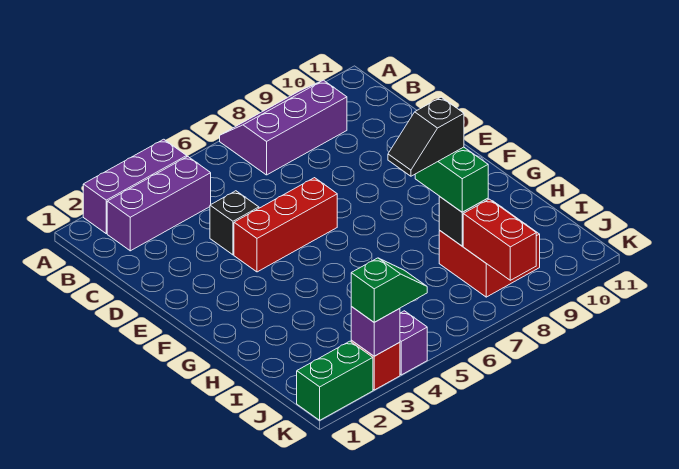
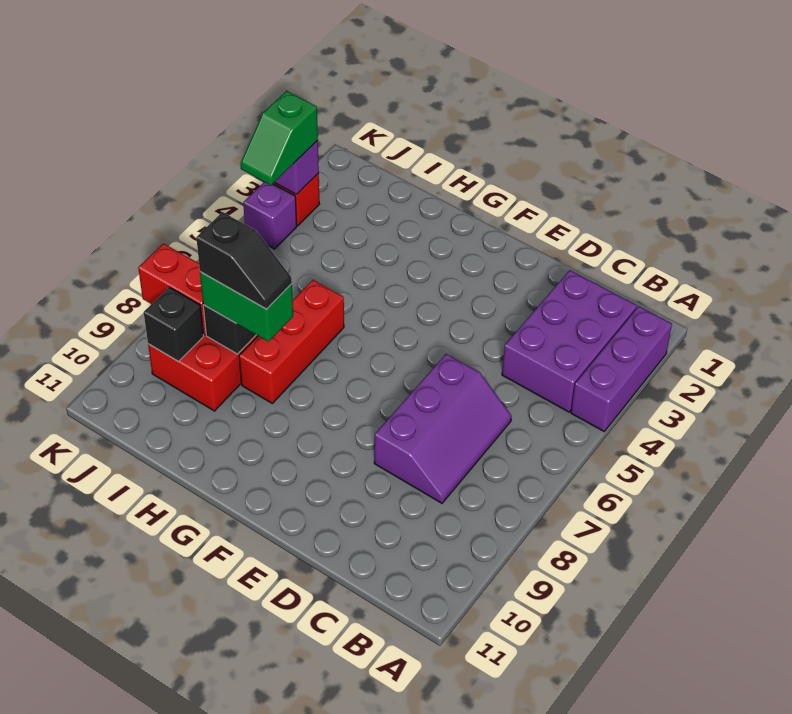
purple 2x3 slope [220,80,347,175] -> purple 2x3 slope moved to [374,354,512,503]
purple 1x3 brick [107,157,211,251] -> purple 2x3 brick [502,270,637,412]
black 1x1 brick [210,191,259,255] -> black 1x1 brick moved to [144,287,204,362]
red 1x3 brick [234,178,337,272] -> red 1x3 brick moved to [239,280,344,403]
black 1x2 slope [388,97,464,176] -> black 1x2 slope turned to [196,212,292,309]
green 1x2 brick [297,341,373,420] -> none

